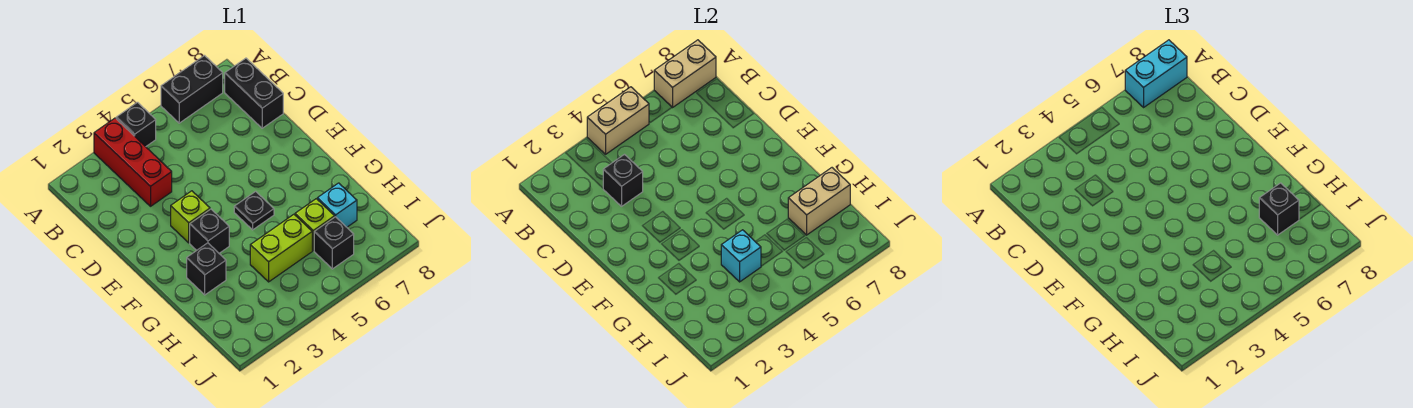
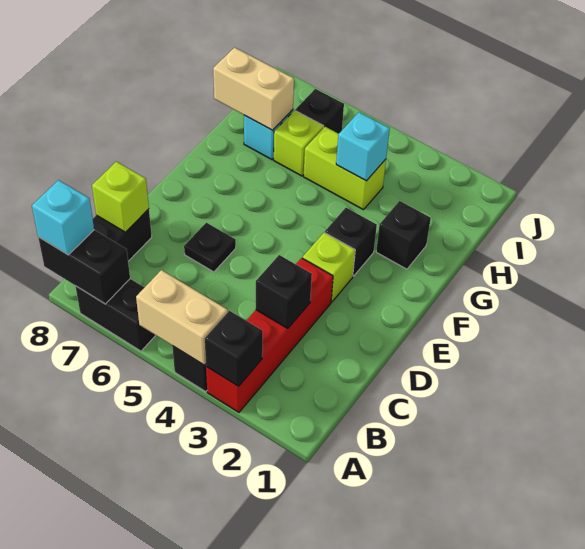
red 1x3 brick [94,118,172,206] -> red 1x4 brick [206,258,333,412]
tan 1x2 brick [654,40,716,108] -> black 1x2 brick [38,230,130,304]
cyan 1x2 brick [1125,40,1187,107] -> cyan 1x1 brick [32,180,94,255]
none -> lime 1x1 brick [92,162,149,232]
black 1x1 plate [234,191,274,230] -> black 1x1 plate moved to [184,223,236,272]
black 1x1 brick [1259,183,1299,235] -> black 1x1 brick moved to [205,311,263,386]

